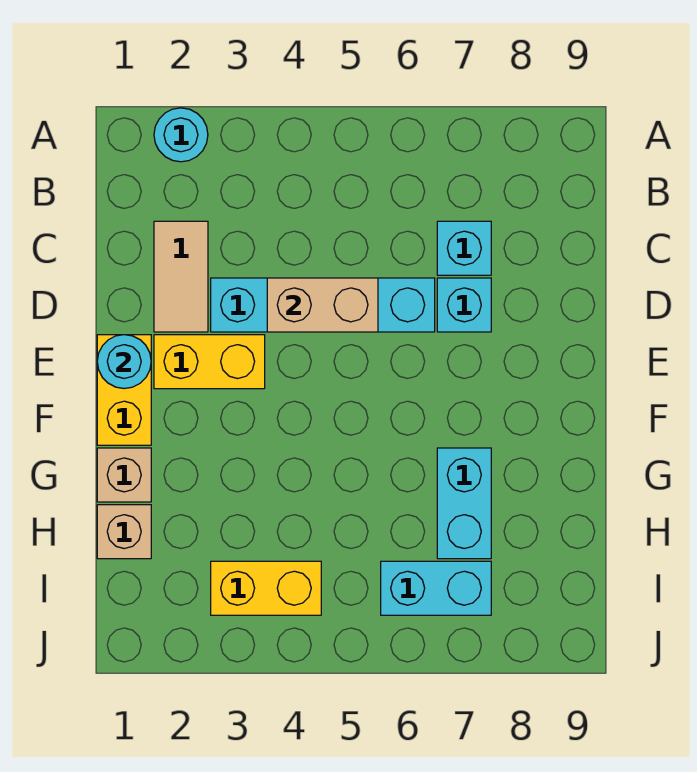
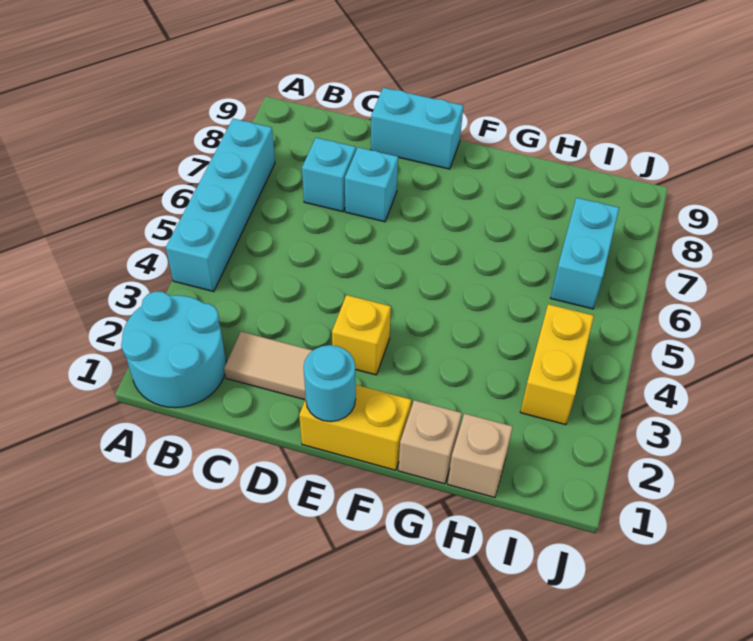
cyan 1x1 round brick [154,108,208,162] -> cyan 2x2 round brick [121,292,226,408]
cyan 1x4 brick [211,278,435,332] -> cyan 1x4 brick moved to [166,119,275,292]
tan 1x2 brick [267,278,378,332] -> none
yellow 1x2 brick [154,335,265,389] -> yellow 1x1 brick [332,295,391,375]
cyan 1x2 brick [437,448,491,559] -> cyan 1x2 brick moved to [371,88,463,169]

